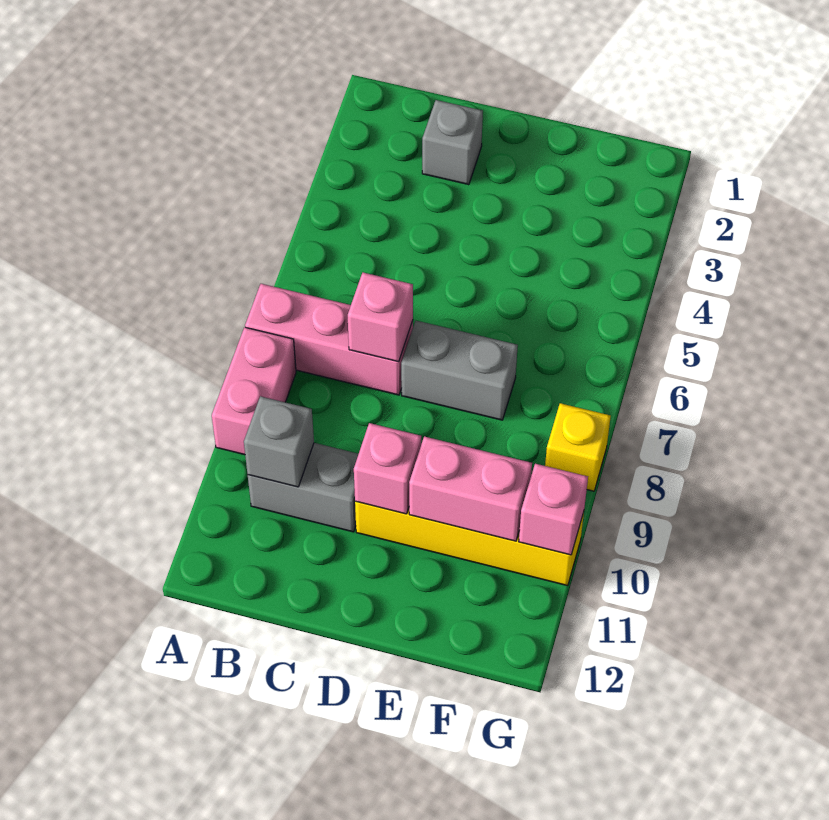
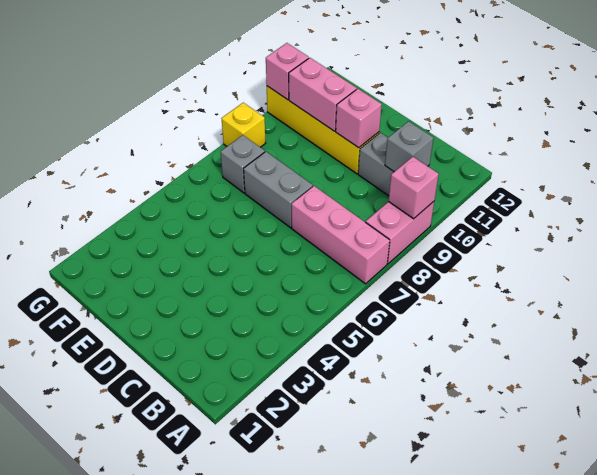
grey 1x1 brick [422,100,483,185] -> grey 1x1 brick moved to [221,135,265,193]
pink 1x1 brick [348,273,413,362] -> pink 1x1 brick moved to [389,157,439,219]

